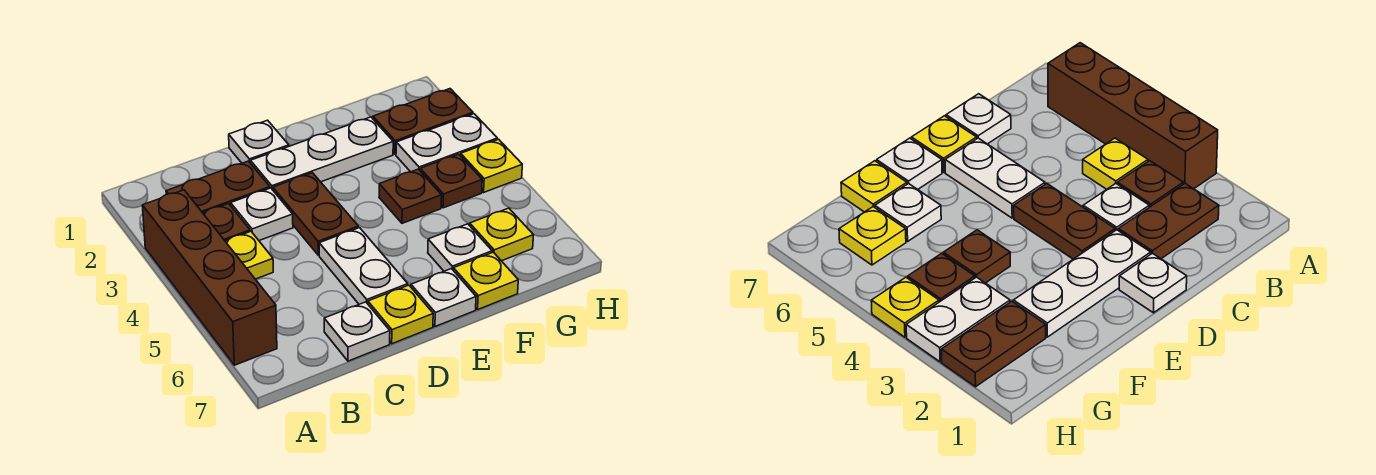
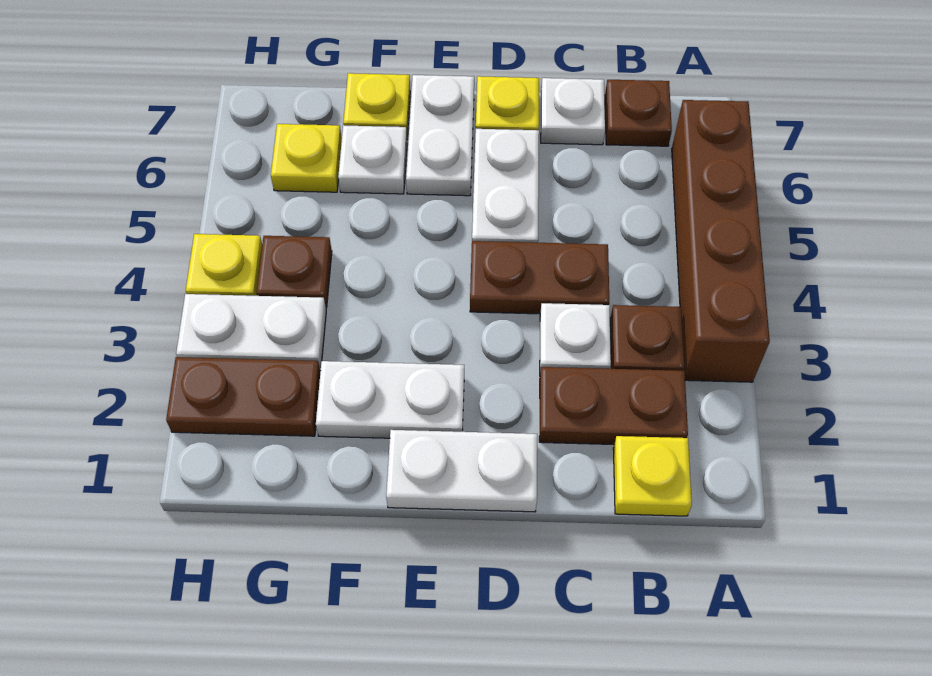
yellow 1x1 plate [225,231,273,279] -> yellow 1x1 plate moved to [613,436,692,516]
white 1x1 plate [229,120,289,163] -> white 1x2 plate [386,430,537,512]
white 1x3 plate [251,117,393,190] -> white 1x2 plate [316,361,464,438]
brown 1x2 plate [273,173,358,255] -> brown 1x2 plate turned to [470,241,609,314]
white 1x1 plate [411,269,476,326] -> white 1x2 plate [406,75,474,196]
brown 1x1 plate [379,169,442,223] -> brown 1x1 plate moved to [605,80,672,146]

